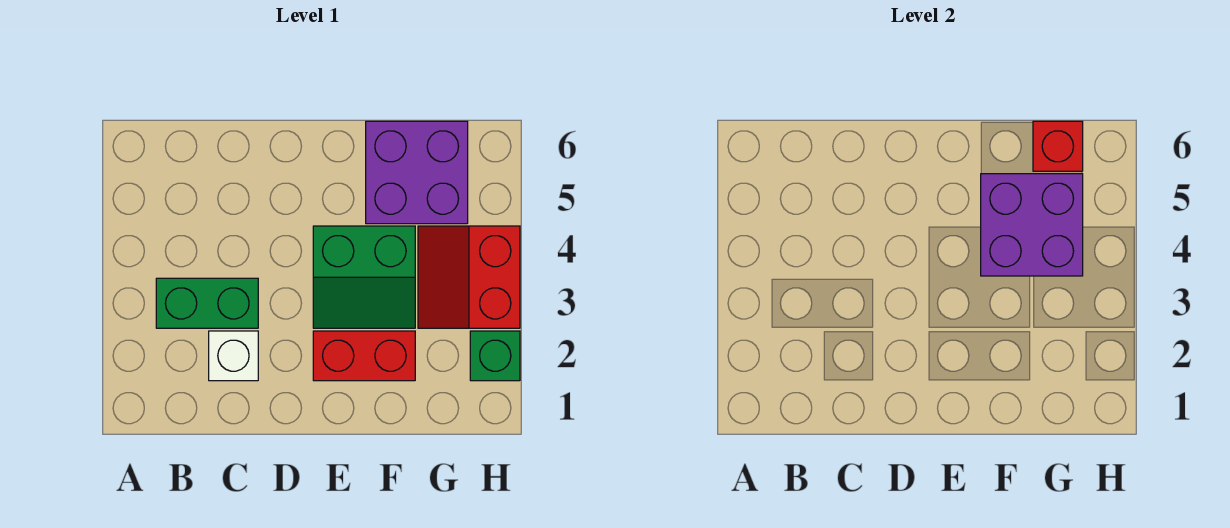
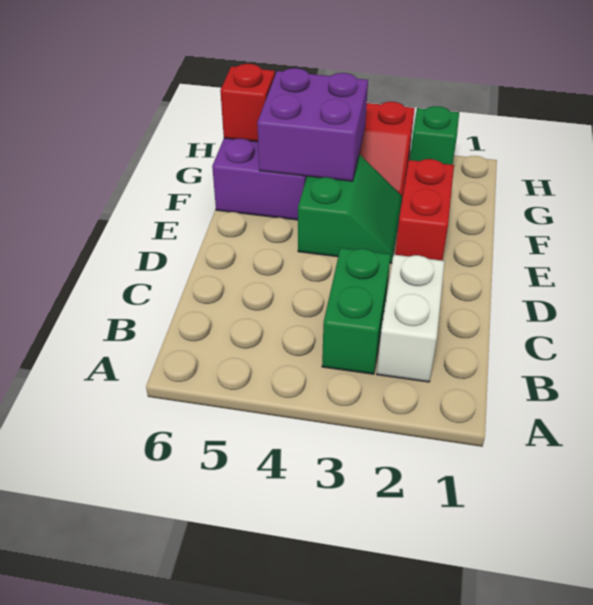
white 1x1 brick [209,331,258,381] -> white 1x2 brick [377,255,445,382]

